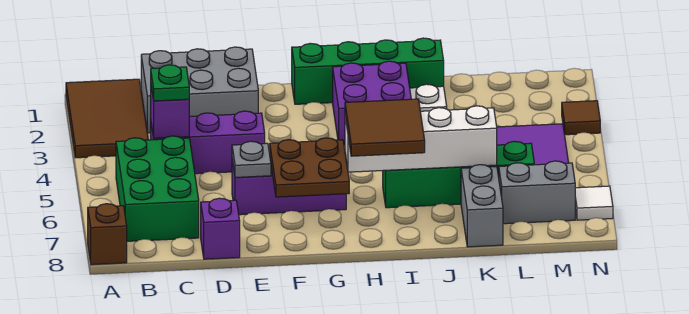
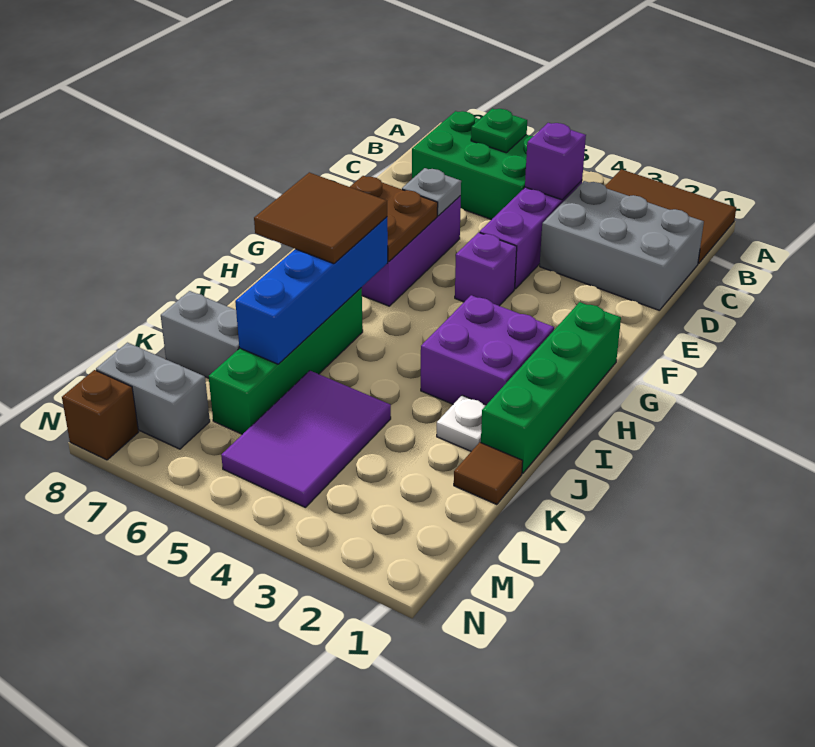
brown 1x1 brick [88,204,127,265] -> brown 1x1 brick moved to [62,370,139,460]
grey 2x3 brick [141,47,258,133] -> grey 2x3 brick turned to [540,181,704,310]
green 1x1 plate [151,65,189,101] -> green 1x1 plate moved to [471,109,527,153]
purple 1x1 brick [201,198,240,259] -> purple 1x1 brick moved to [455,232,517,306]
white 1x4 brick [345,106,497,172] -> blue 1x4 brick [235,217,388,364]
grey 1x2 brick [499,161,575,224] -> grey 1x2 brick turned to [96,343,210,449]
brown 1x1 tile [562,101,600,135] -> brown 1x1 tile moved to [454,442,523,505]
white 1x1 tile [575,186,613,220] -> none

